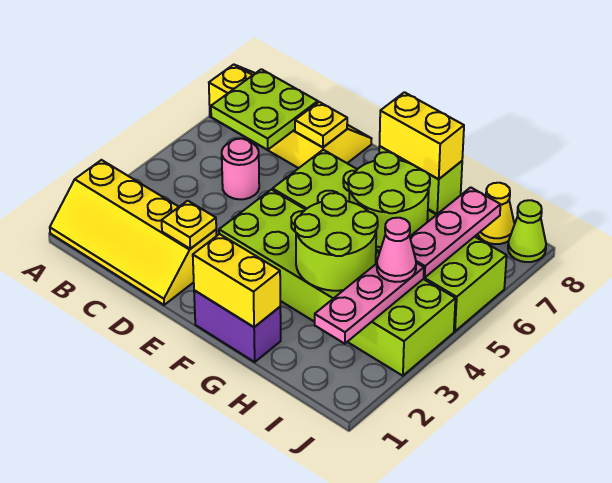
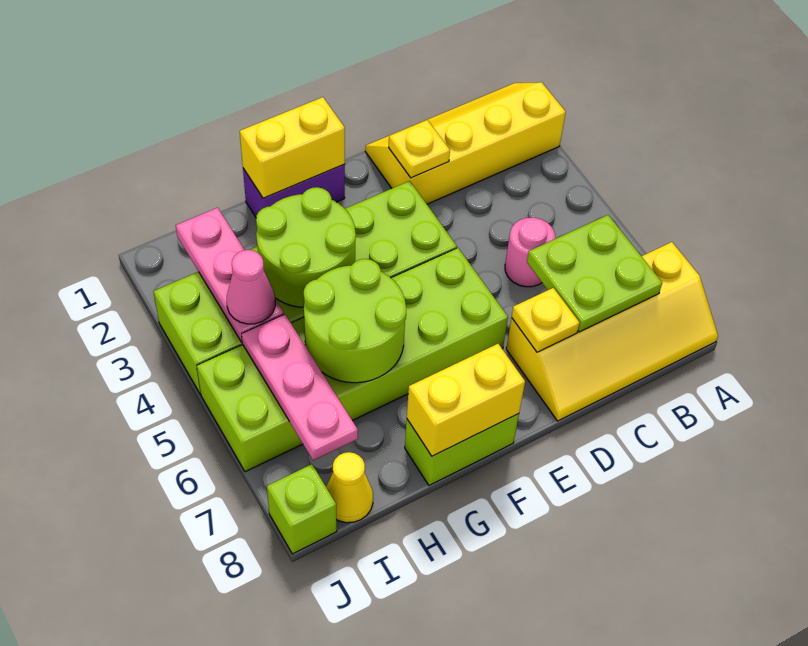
lime 1x1 cone [508,200,546,262] -> lime 1x1 brick [267,464,337,554]

